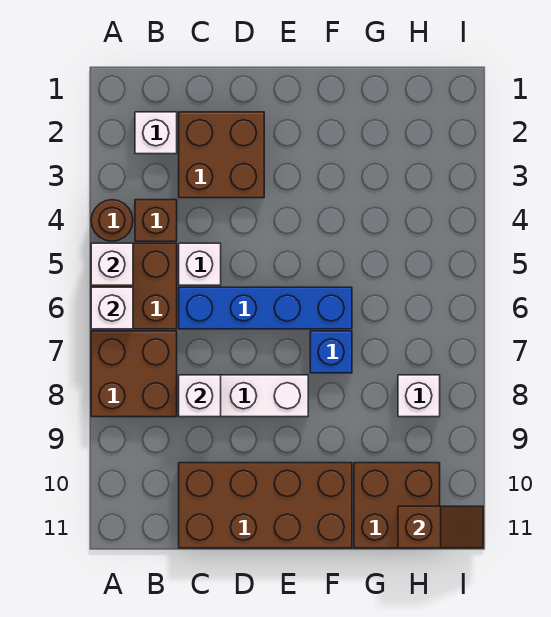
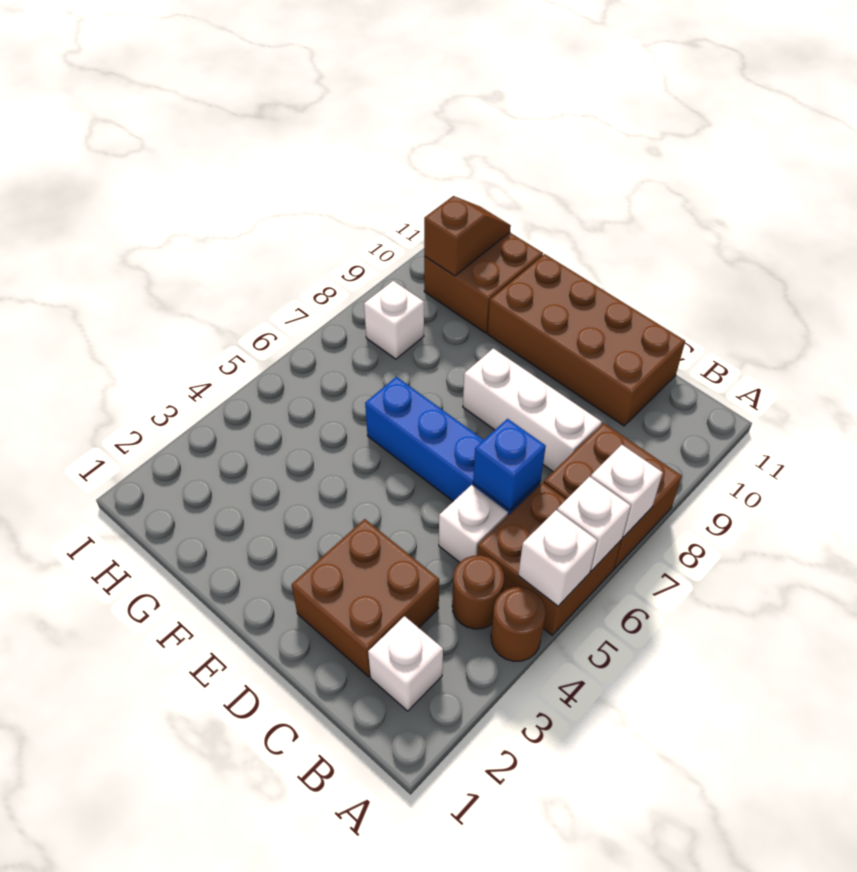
brown 1x1 brick [135,200,177,241] -> brown 1x1 round brick [452,555,504,629]
white 1x1 brick [179,375,221,417] -> white 1x1 brick moved to [591,445,663,537]
blue 1x1 brick [310,331,352,373] -> blue 1x1 brick moved to [473,419,546,510]
brown 1x2 slope [398,506,483,548] -> brown 1x2 slope turned to [424,196,511,276]

